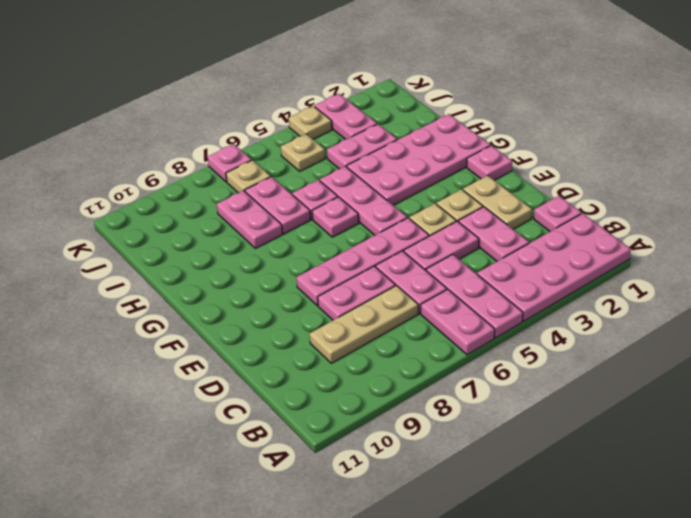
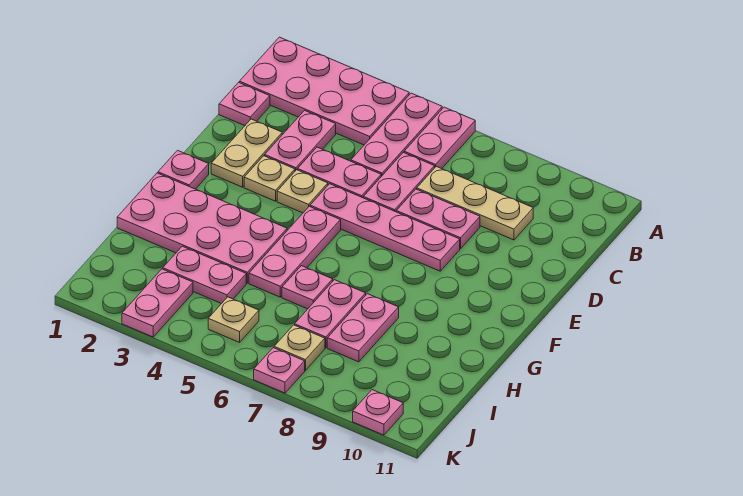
pink 1x1 plate [312,197,359,237] -> pink 1x1 plate moved to [353,390,403,435]
tan 1x1 plate [289,106,332,139] -> none

